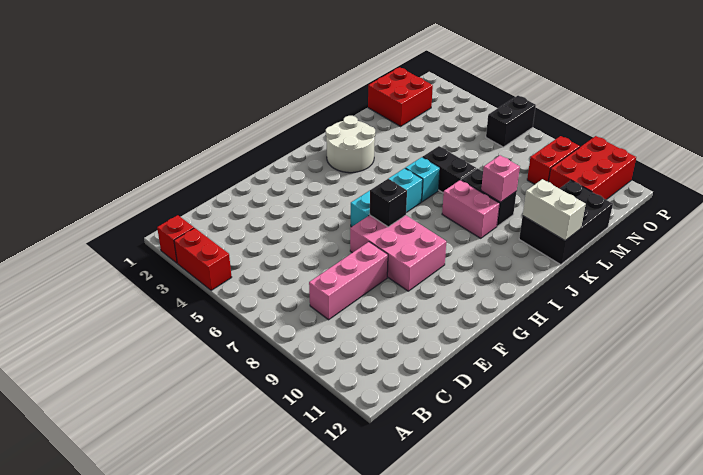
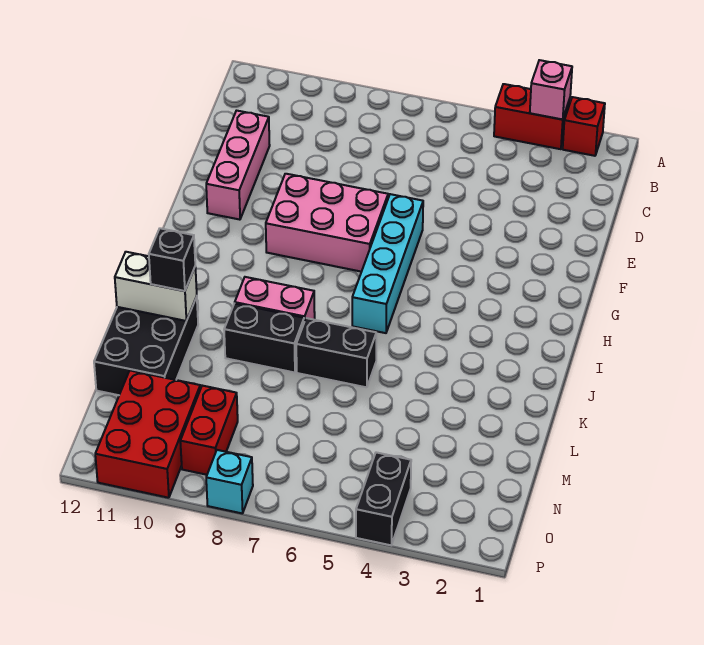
pink 1x3 brick [309,242,388,320] -> pink 1x3 brick moved to [206,111,270,220]
cyan 1x3 brick [351,168,423,227] -> cyan 1x4 brick [352,194,423,333]
black 1x1 brick [370,179,407,227] -> black 1x1 brick moved to [149,228,195,291]
white 2x2 round brick [326,116,375,173] -> none
cyan 1x1 brick [405,157,440,202] -> cyan 1x1 brick moved to [206,450,253,513]
pink 1x1 brick [481,155,520,202] -> pink 1x1 brick moved to [530,60,572,119]
red 2x2 brick [368,67,433,126] -> none
black 1x2 brick [486,96,536,147] -> black 1x2 brick moved to [356,452,411,545]

